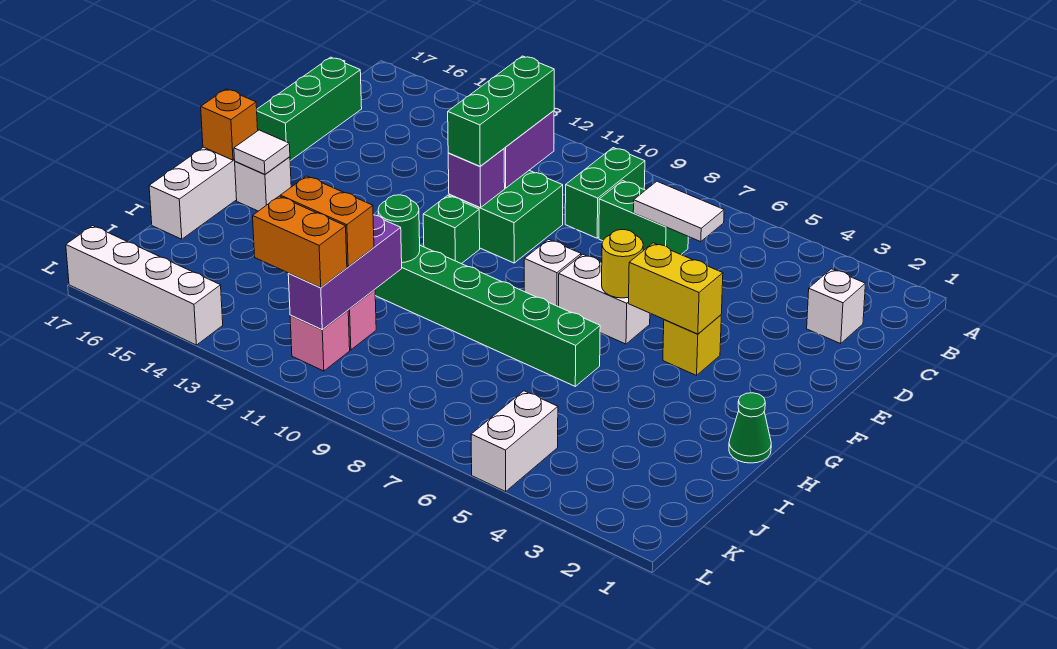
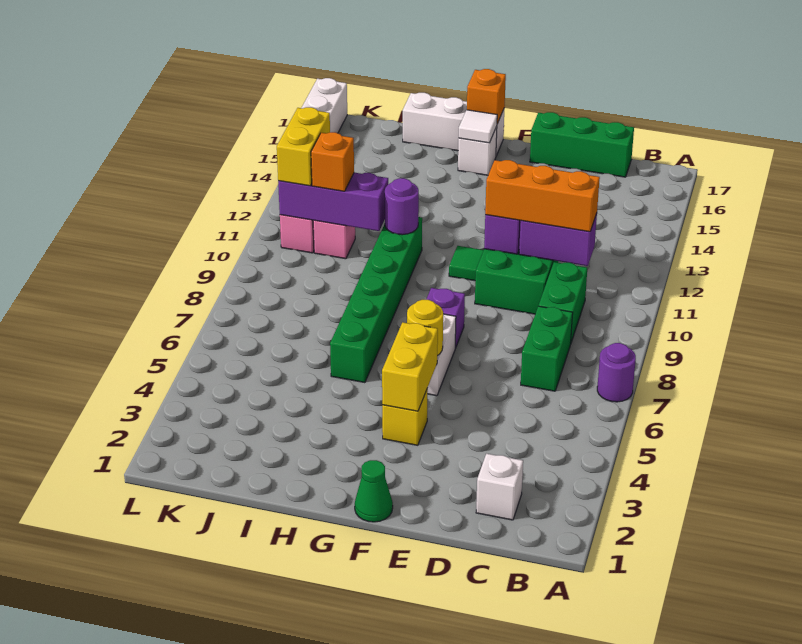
none -> purple 1x1 round brick [597,343,636,402]
green 1x2 brick [565,148,645,238] -> green 1x2 brick turned to [539,262,587,342]
white 1x2 tile [633,181,724,242] -> none
green 1x3 brick [448,56,554,166] -> orange 1x3 brick [485,160,600,232]
white 1x1 brick [524,239,581,307] -> purple 1x1 brick [426,288,465,348]
green 1x1 brick [423,195,480,264] -> green 1x1 tile [449,246,484,281]
green 1x1 cone [729,393,771,463] -> green 1x1 cone moved to [355,460,393,522]
green 1x1 round brick [378,195,420,263] -> purple 1x1 round brick [385,178,419,235]
orange 1x2 brick [280,176,374,267] -> orange 1x1 brick [311,132,354,191]
white 1x2 brick [471,391,558,492] -> none
orange 1x2 brick [253,196,347,288] -> yellow 1x2 brick [277,107,330,186]

